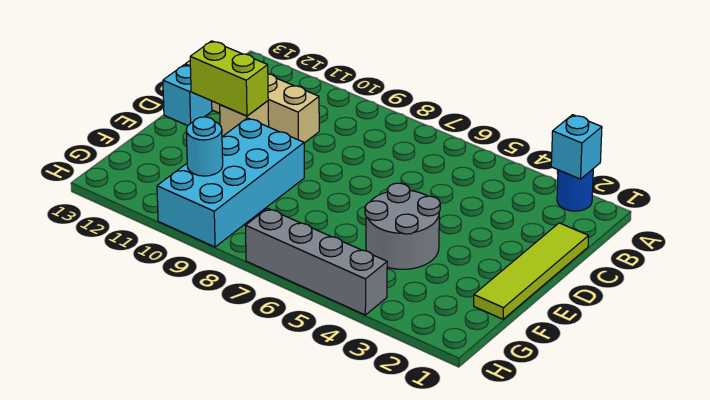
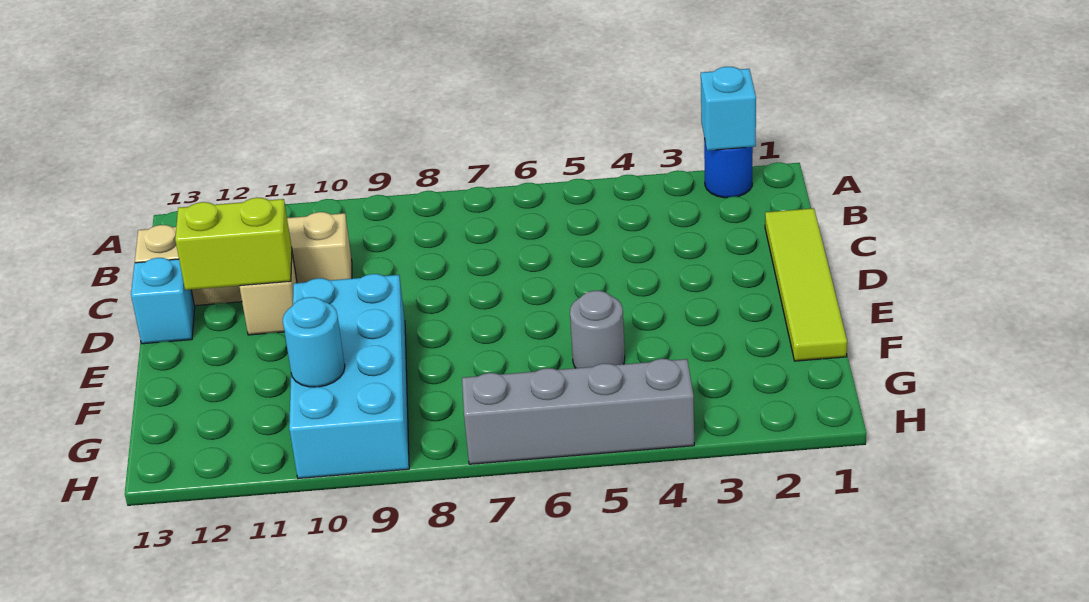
grey 2x2 round brick [365,183,440,269] -> grey 1x1 round brick [570,291,625,368]

